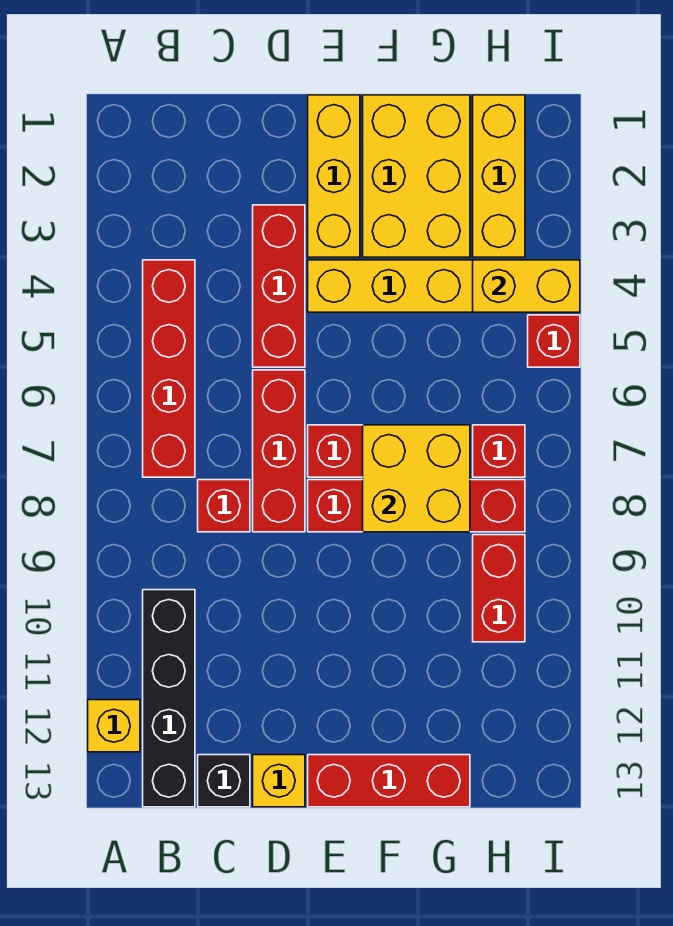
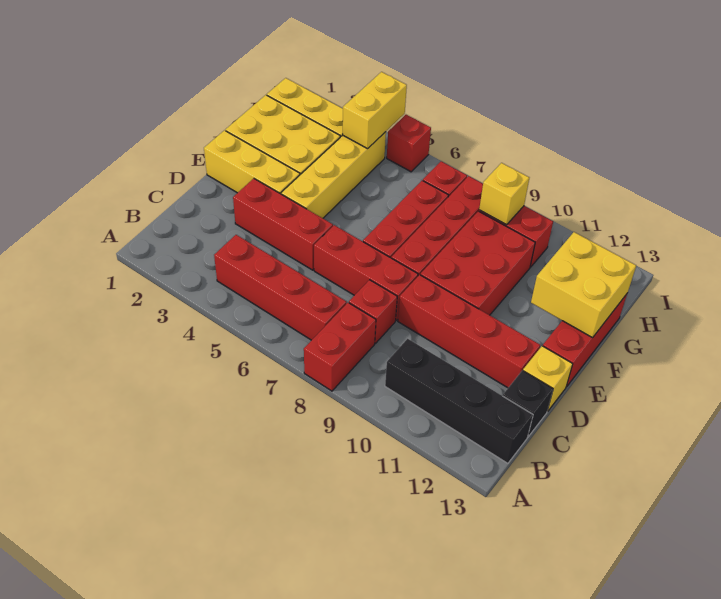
none -> red 1x2 brick [304,303,376,391]
yellow 1x1 brick [88,700,140,752] -> yellow 1x1 brick moved to [479,163,529,225]
none -> red 1x4 brick [398,275,540,388]
none -> red 2x3 brick [420,211,535,315]
yellow 2x2 brick [363,425,470,532] -> yellow 2x2 brick moved to [531,232,636,338]

